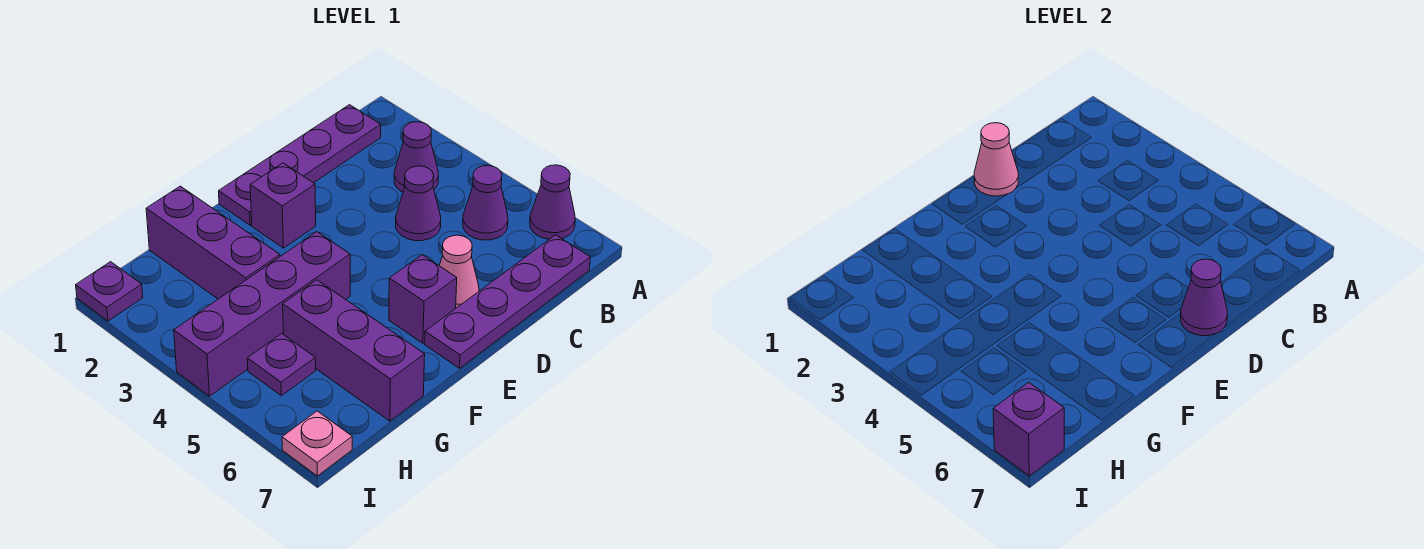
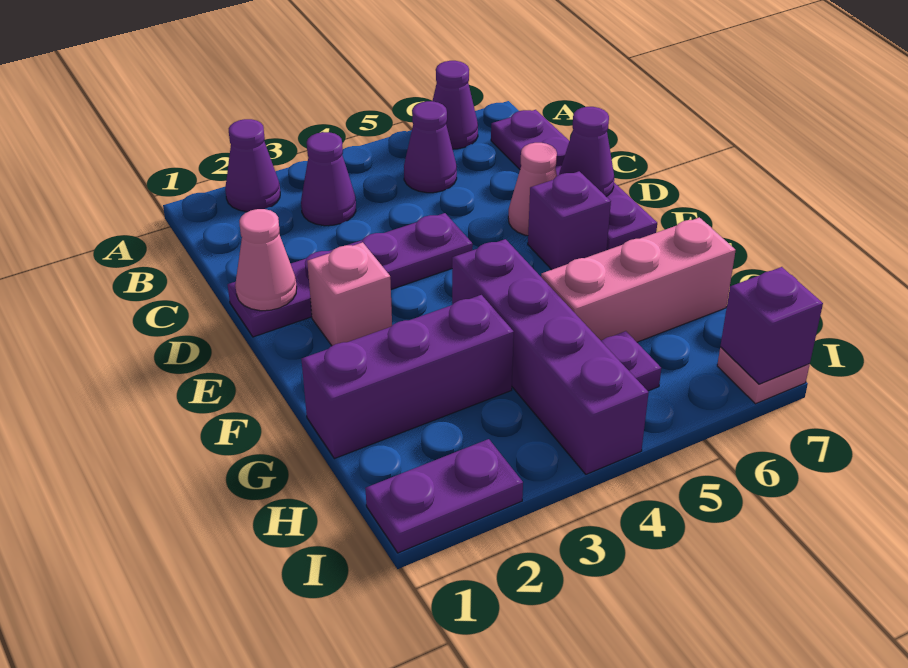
purple 1x4 plate [219,105,381,225] -> purple 1x4 plate turned to [228,213,473,337]
purple 1x1 cone [396,166,441,241] -> purple 1x1 cone moved to [225,119,280,212]
purple 1x1 brick [250,163,316,248] -> pink 1x1 brick [307,242,392,346]
purple 1x3 brick [283,280,425,421] -> pink 1x3 brick [541,218,736,342]
purple 1x1 plate [76,262,143,321] -> purple 1x2 plate [365,439,523,553]

